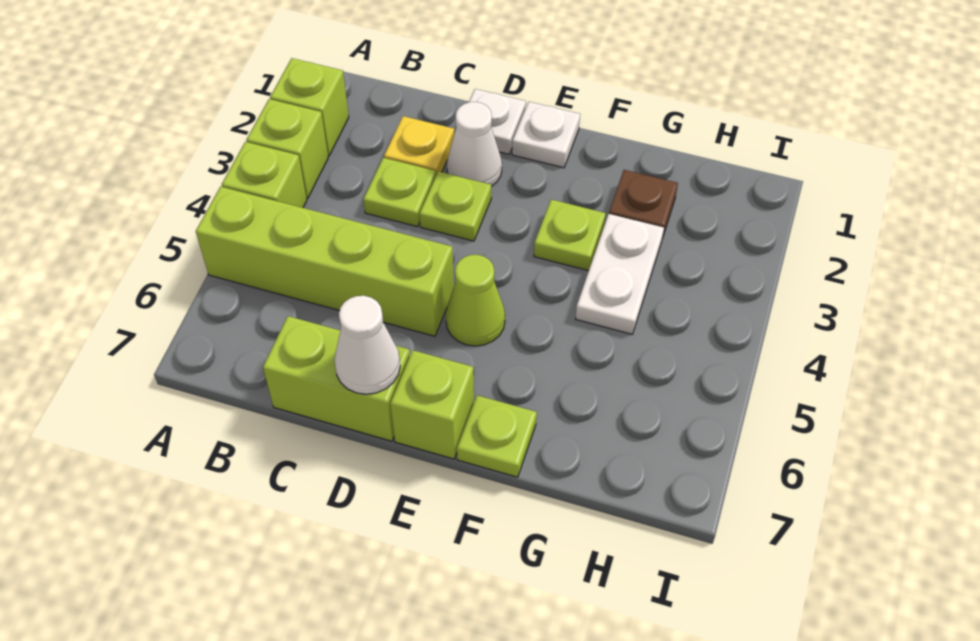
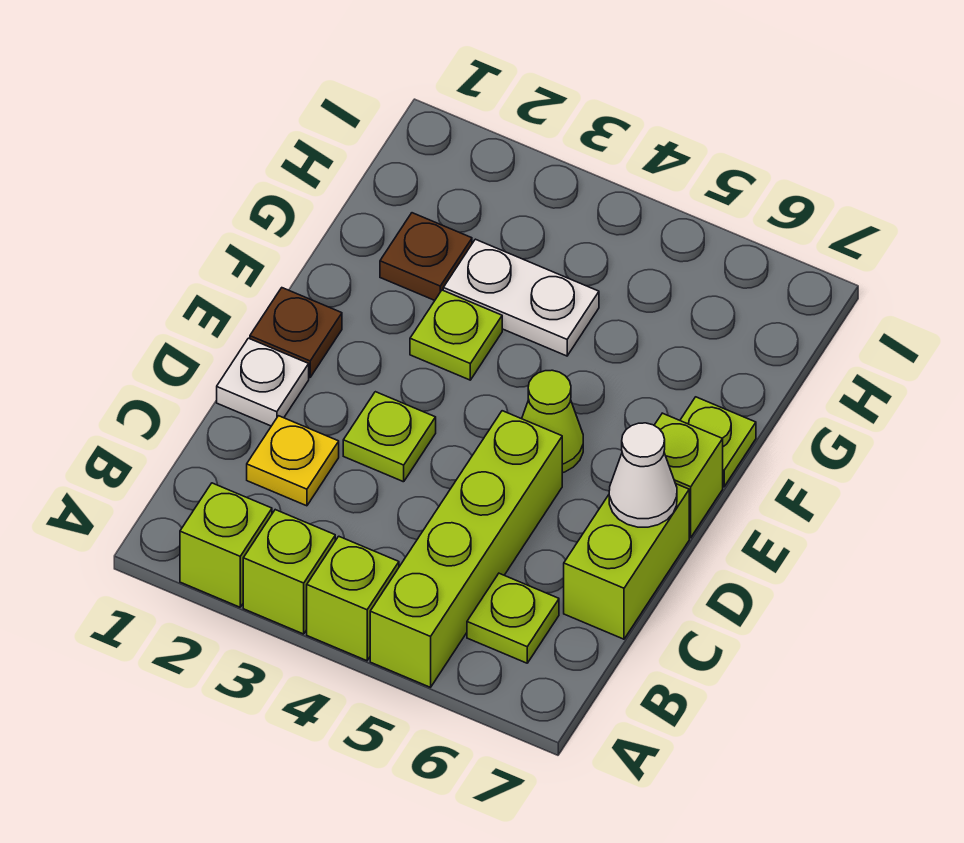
lime 1x1 plate [363,158,436,227] -> lime 1x1 plate moved to [467,573,559,663]
white 1x1 cone [447,102,502,186] -> none
white 1x1 plate [512,102,580,168] -> brown 1x1 plate [250,288,342,377]

